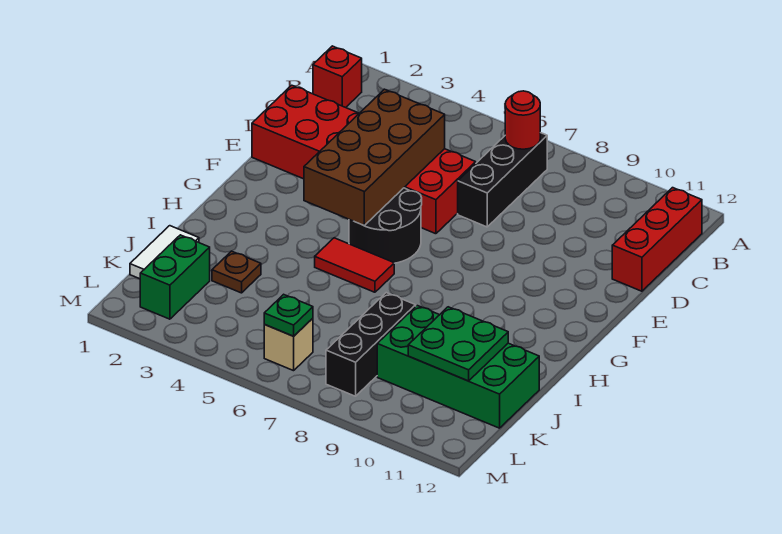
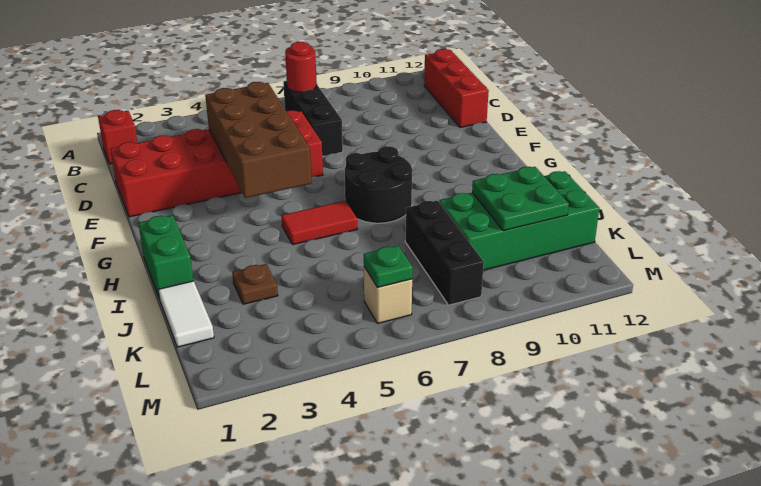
black 2x2 round brick [349,188,422,263] -> black 2x2 round brick moved to [345,146,412,223]
green 1x2 brick [140,235,210,319] -> green 1x2 brick moved to [138,215,193,297]

